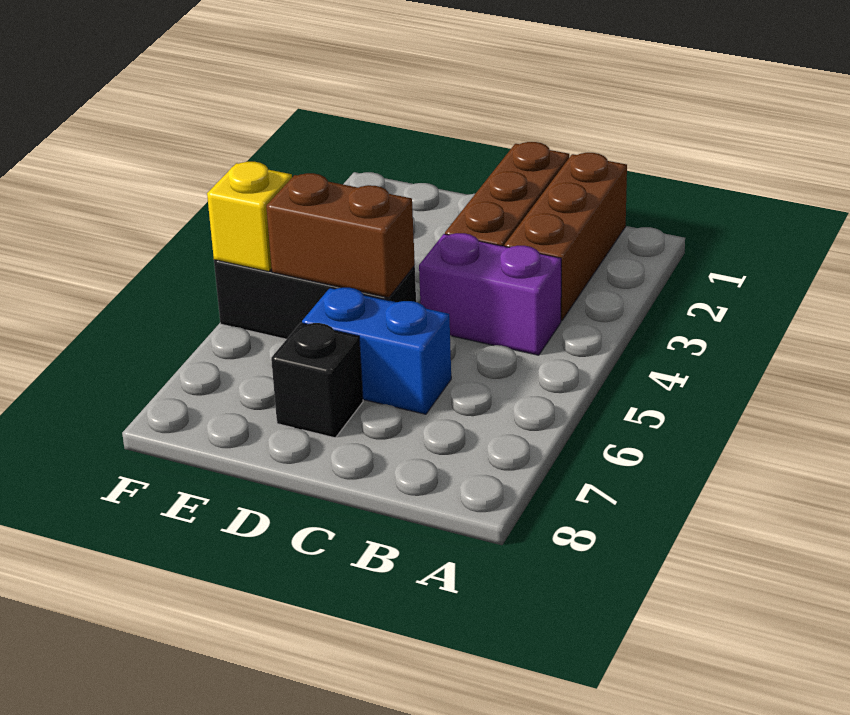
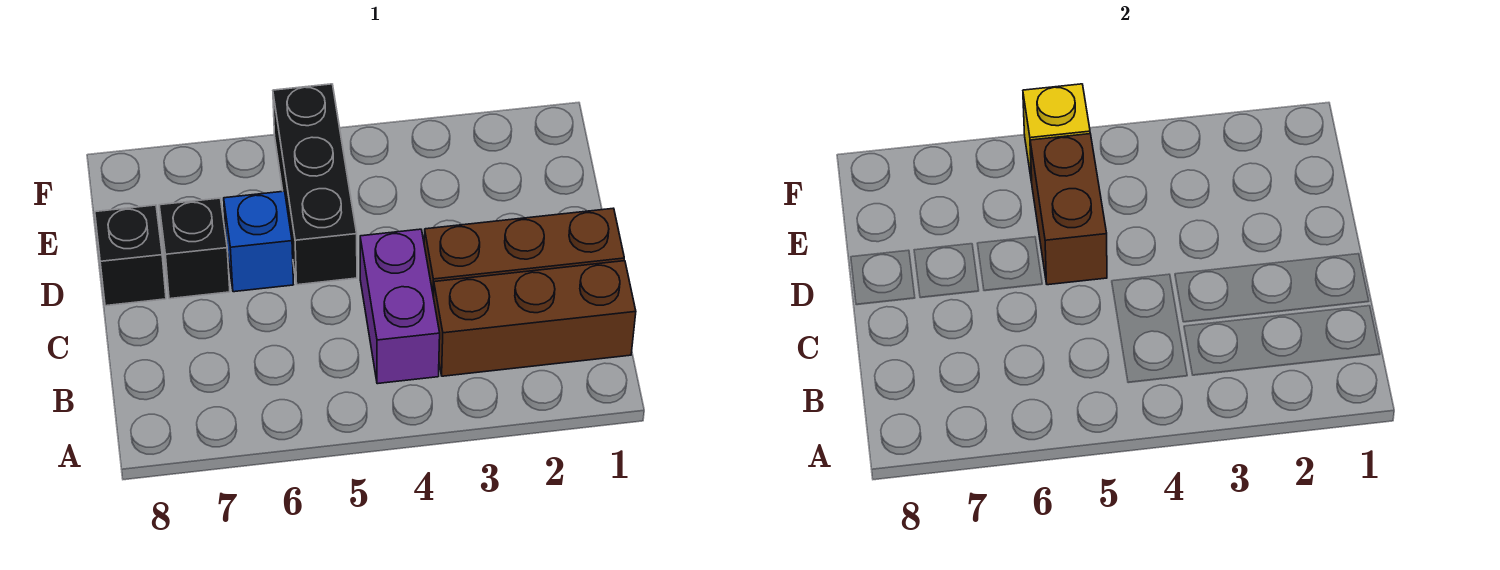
blue 1x2 brick [302,288,451,414] -> blue 1x1 brick [224,191,293,292]
none -> black 1x1 brick [95,205,166,306]

